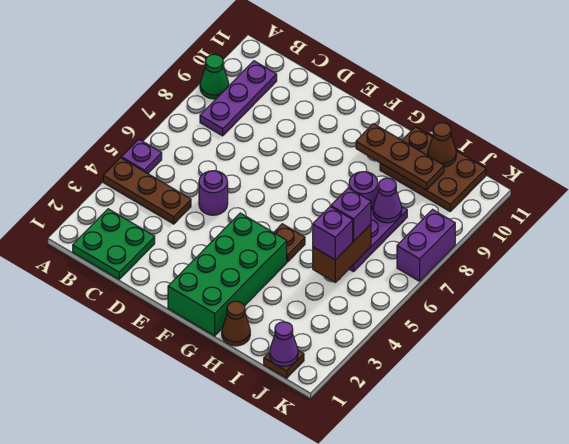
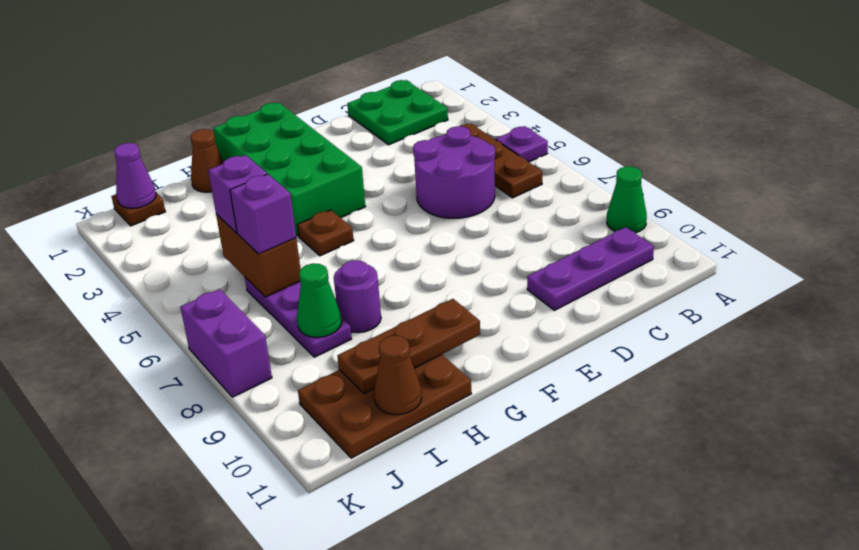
brown 1x3 plate [103,158,191,224] -> brown 1x3 plate turned to [445,124,542,198]
purple 1x3 plate [200,61,277,136] -> purple 1x3 plate turned to [527,227,654,310]
purple 1x1 round brick [199,171,228,215] -> purple 2x2 round brick [413,126,495,218]
purple 1x1 cone [373,178,402,223] -> green 1x1 cone [297,263,342,337]

